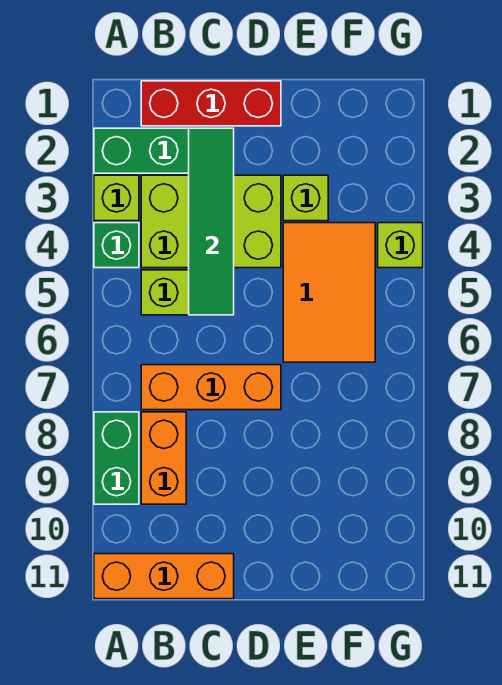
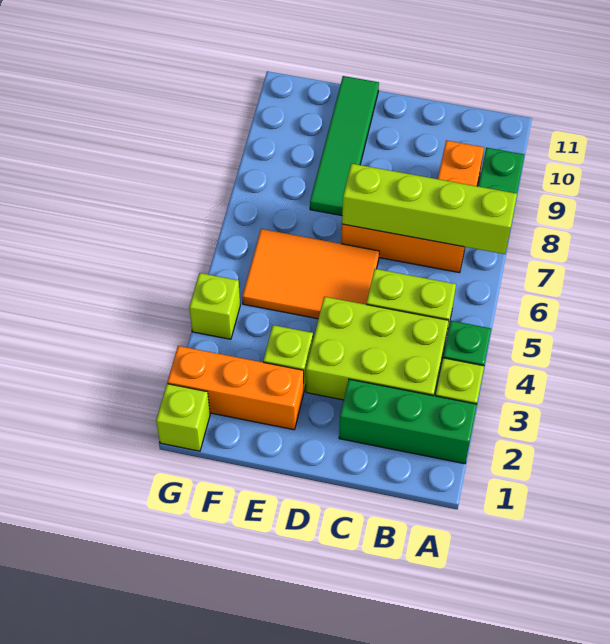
none -> lime 1x4 brick [342,164,517,254]
orange 1x3 brick [94,554,234,599] -> orange 1x3 brick moved to [167,346,304,430]
red 1x3 brick [141,81,281,126] -> none
green 1x4 tile [189,128,234,315] -> green 1x4 tile moved to [310,76,379,216]
orange 2x3 tile [283,223,375,362] -> orange 2x3 tile turned to [242,229,379,319]
none -> lime 1x1 brick [156,384,210,451]

